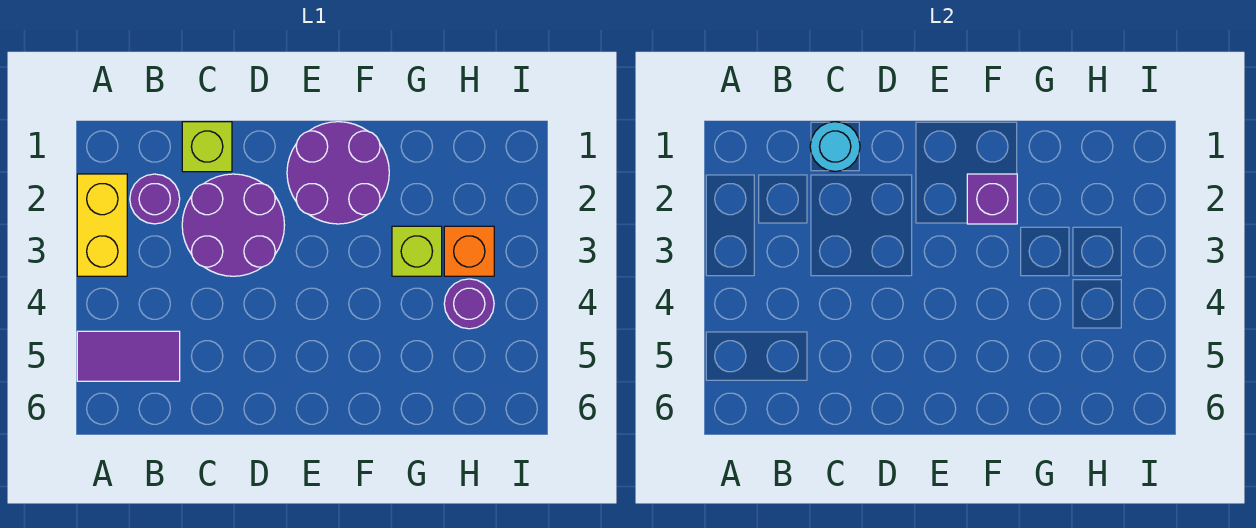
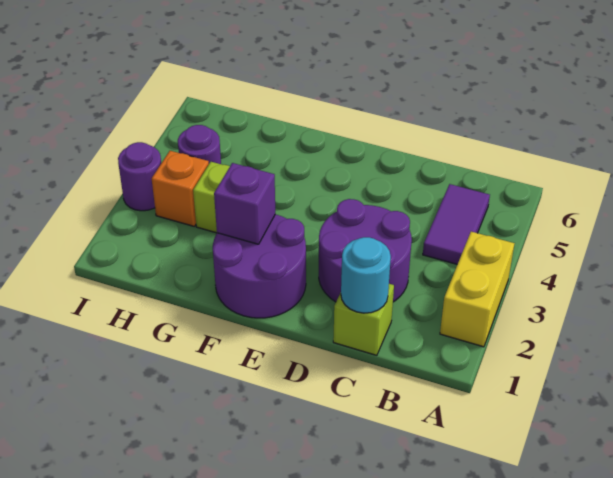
purple 1x2 tile [77,331,180,381] -> purple 1x2 tile turned to [423,184,490,264]
purple 1x1 round brick [130,174,180,224] -> purple 1x1 round brick moved to [118,142,161,211]

